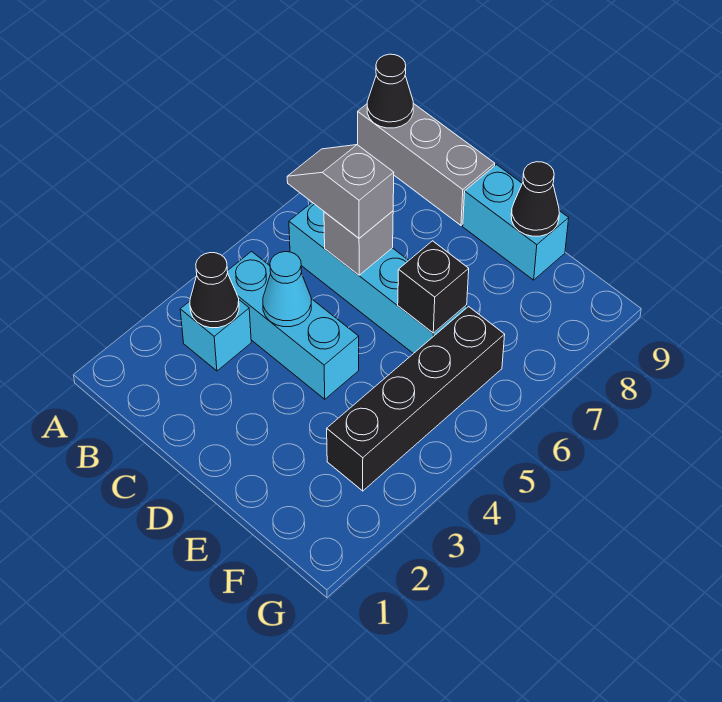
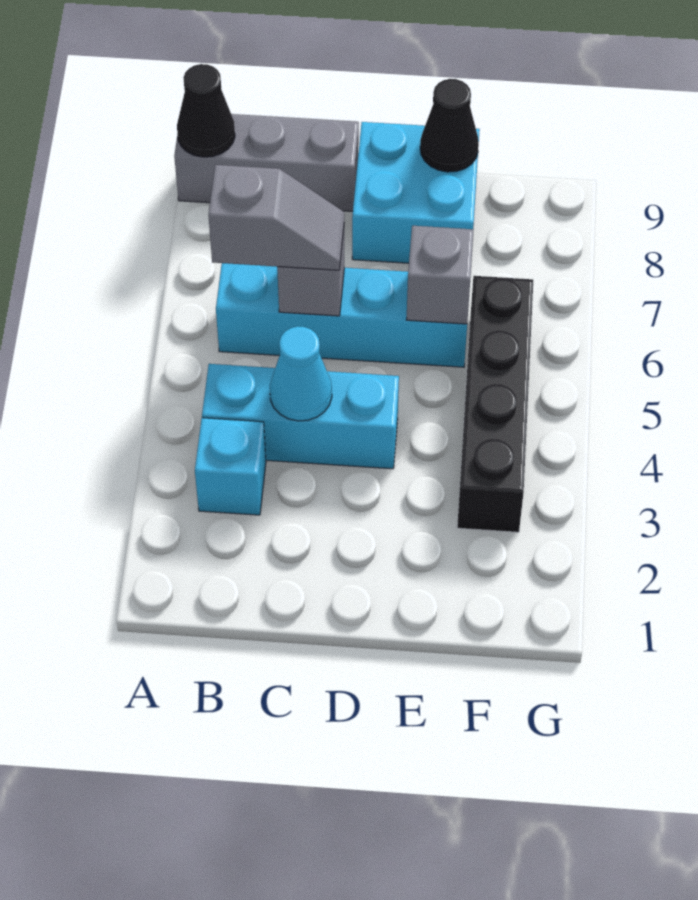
black 1x1 cone [190,253,239,328] -> none
grey 1x2 slope [287,145,394,238] -> grey 1x2 slope turned to [208,165,344,270]
cyan 1x2 brick [463,165,569,280] -> cyan 2x2 brick [352,122,480,263]
black 1x1 brick [398,241,469,333] -> grey 1x1 brick [407,226,474,324]

